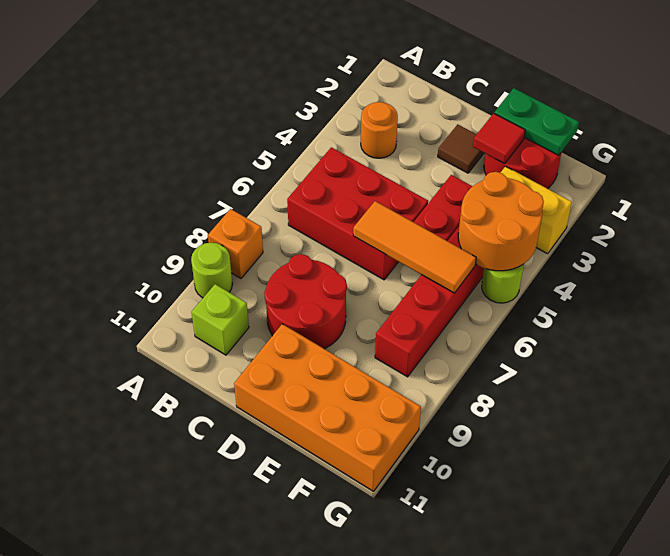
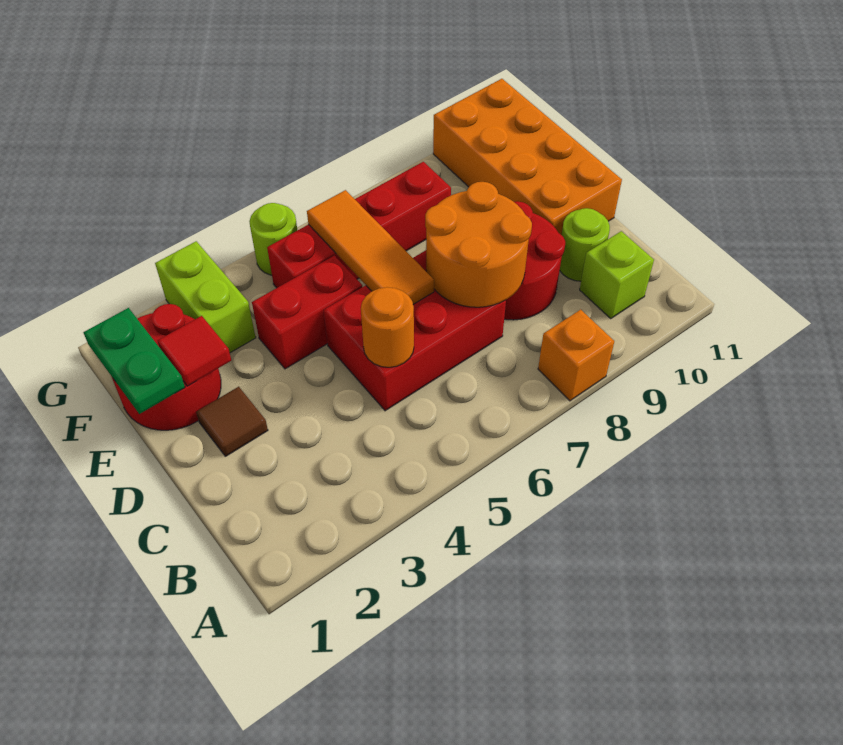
lime 1x1 round brick [191,243,232,298] -> lime 1x1 round brick moved to [560,208,610,281]
orange 1x1 round brick [361,102,398,158] -> orange 1x1 round brick moved to [361,287,414,367]
red 2x3 brick [287,147,428,280] -> red 2x3 brick turned to [324,250,506,411]
yellow 1x2 brick [501,166,572,254] -> lime 1x2 brick [155,241,256,353]
orange 2x2 round brick [458,172,544,271] -> orange 2x2 round brick moved to [425,182,532,307]

